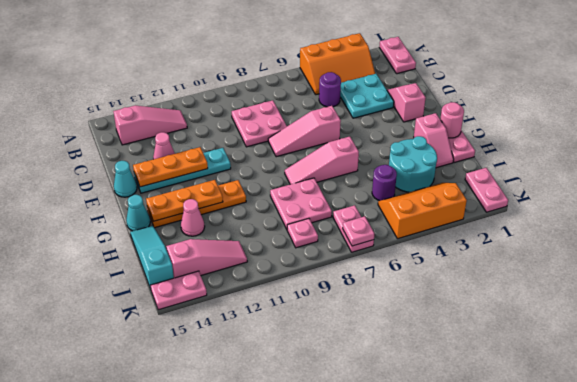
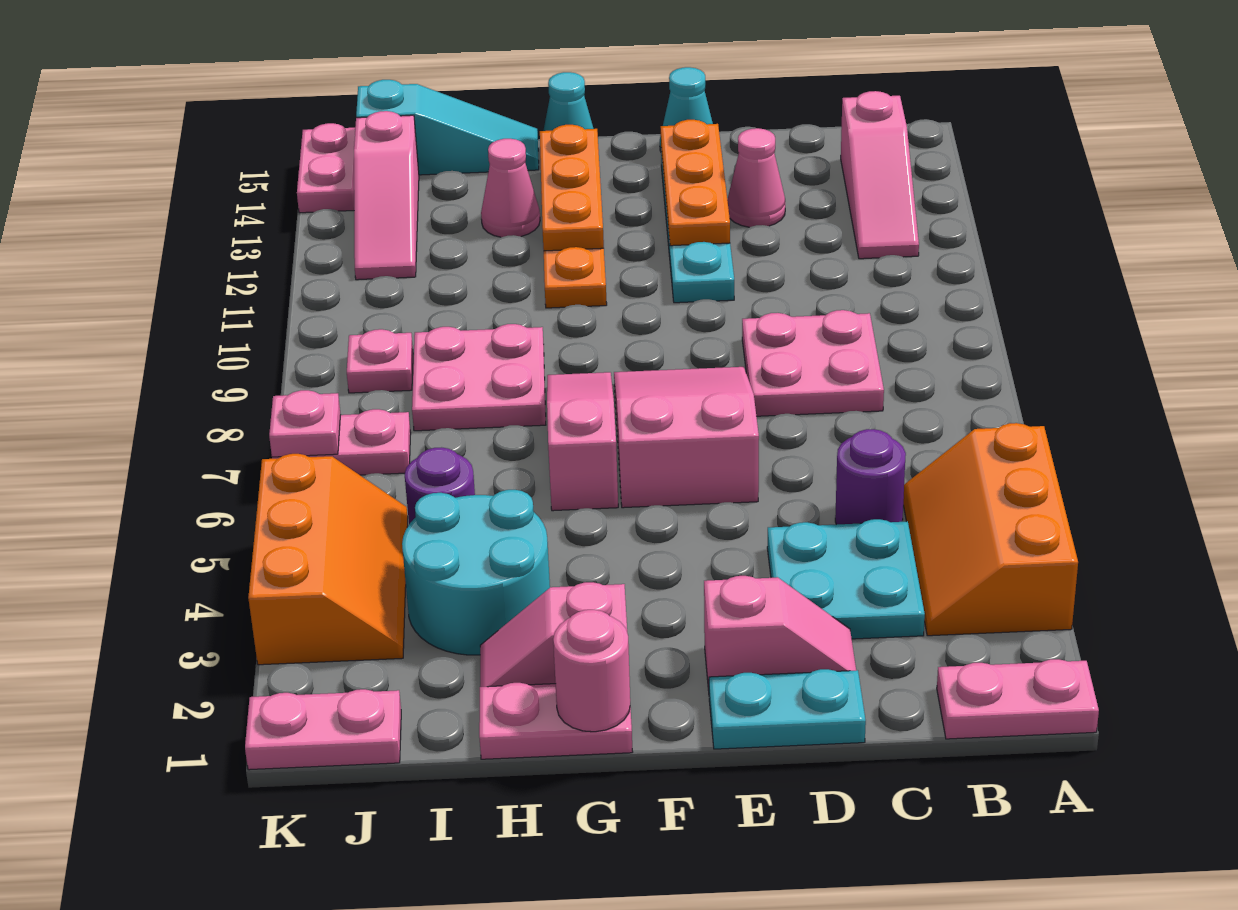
none -> cyan 1x2 plate [709,669,866,749]
pink 1x3 slope [268,106,341,157] -> pink 2x3 slope [614,367,759,508]

